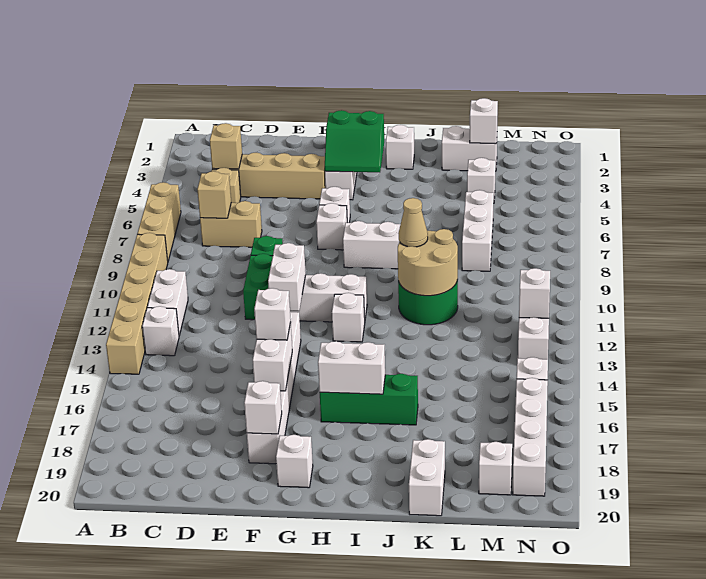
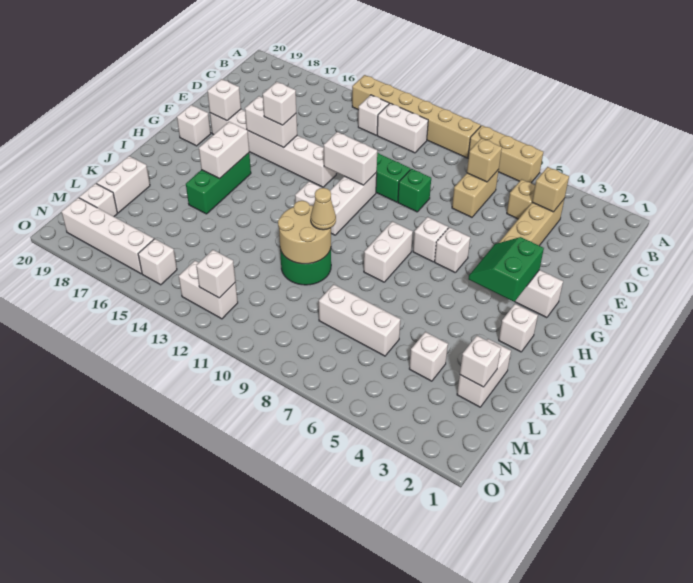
white 1x2 brick [409,439,445,516] -> white 1x2 brick turned to [96,156,150,213]

